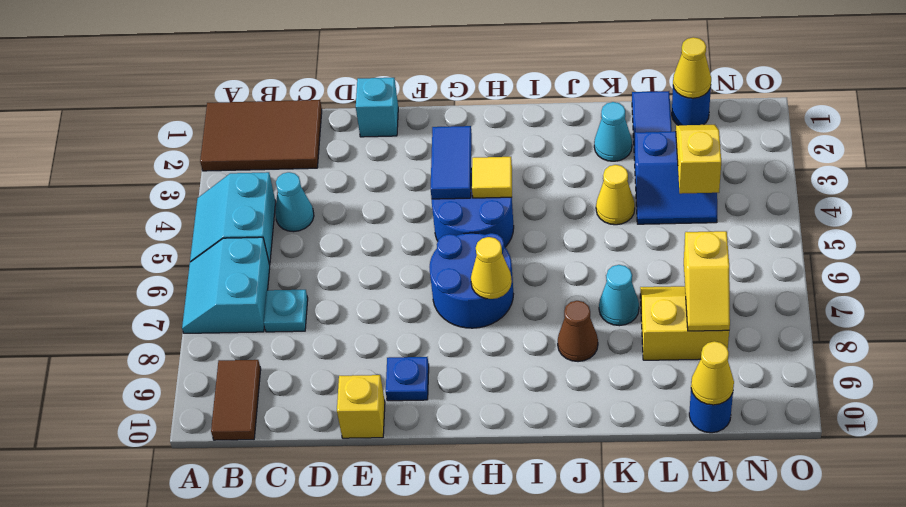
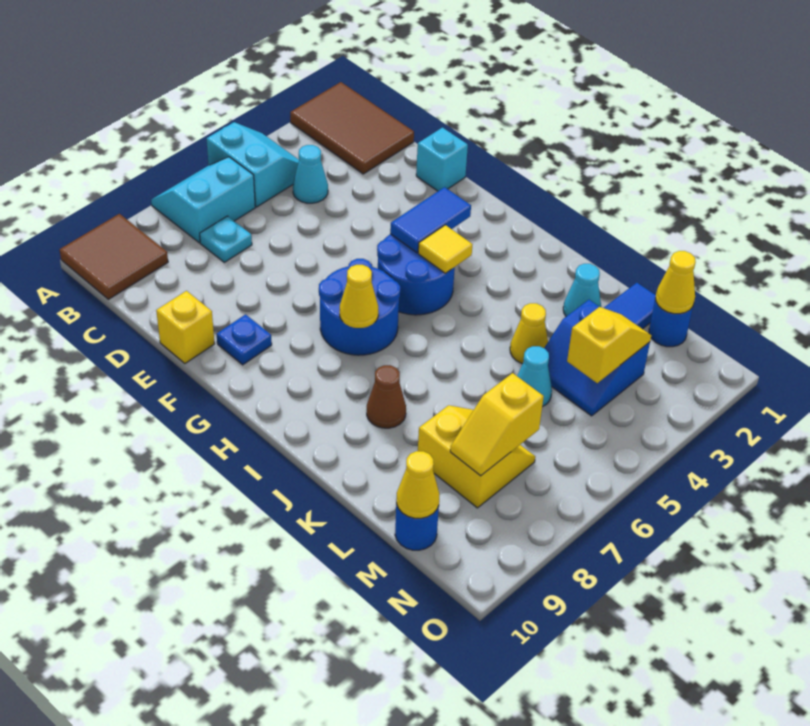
cyan 2x2 slope [190,172,276,265] -> cyan 2x2 slope turned to [207,122,299,207]
brown 1x2 tile [211,360,261,440] -> brown 2x2 tile [60,214,168,299]
cyan 1x1 cone [599,265,639,326] -> cyan 1x1 cone moved to [517,346,552,407]

